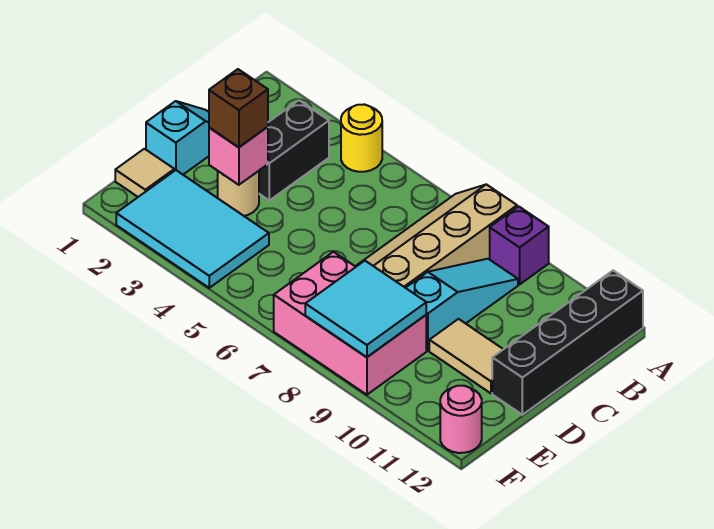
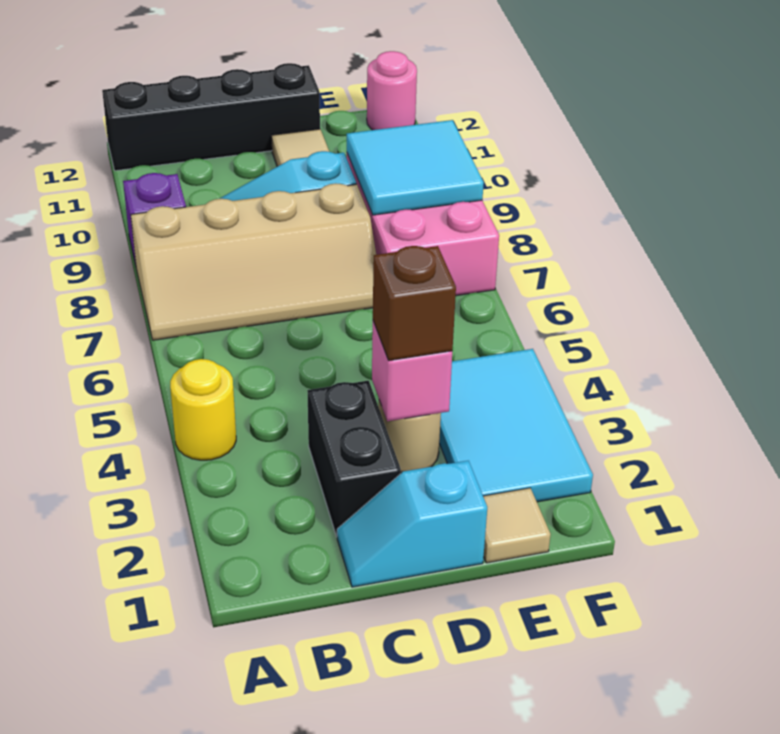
black 1x2 brick [259,100,329,200] -> black 1x2 brick turned to [307,381,401,537]

